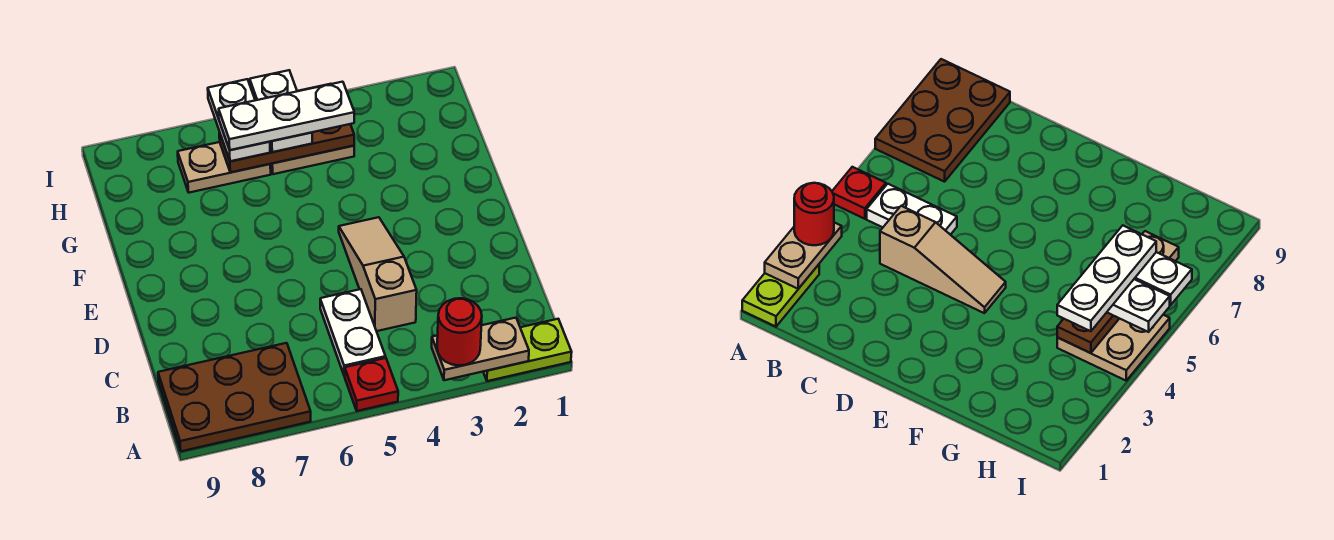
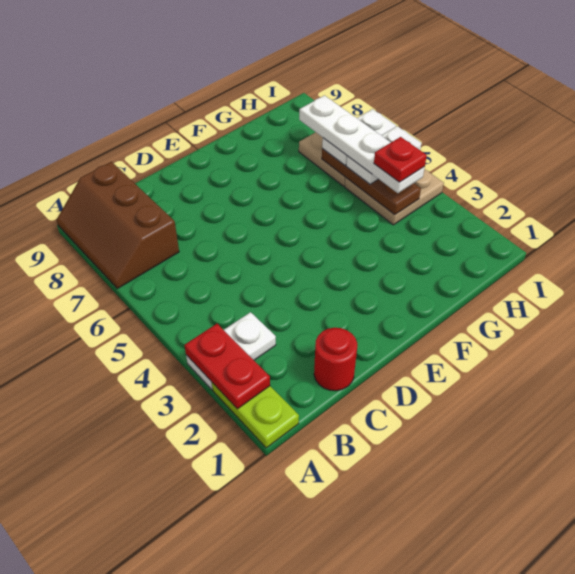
tan 1x2 plate [432,318,529,380] -> red 1x2 plate [185,324,270,409]
red 1x1 round brick [437,298,482,366] -> red 1x1 round brick moved to [314,328,357,391]
red 1x1 plate [345,358,398,411] -> red 1x1 plate moved to [374,137,427,182]
brown 2x3 plate [158,343,311,451] -> brown 2x3 slope [57,162,179,289]
white 1x2 plate [320,289,386,376] -> white 1x2 plate moved to [186,312,276,389]
tan 1x3 slope [339,217,417,331] -> none
white 1x3 plate [219,82,354,150] -> white 1x4 plate [299,95,425,193]

